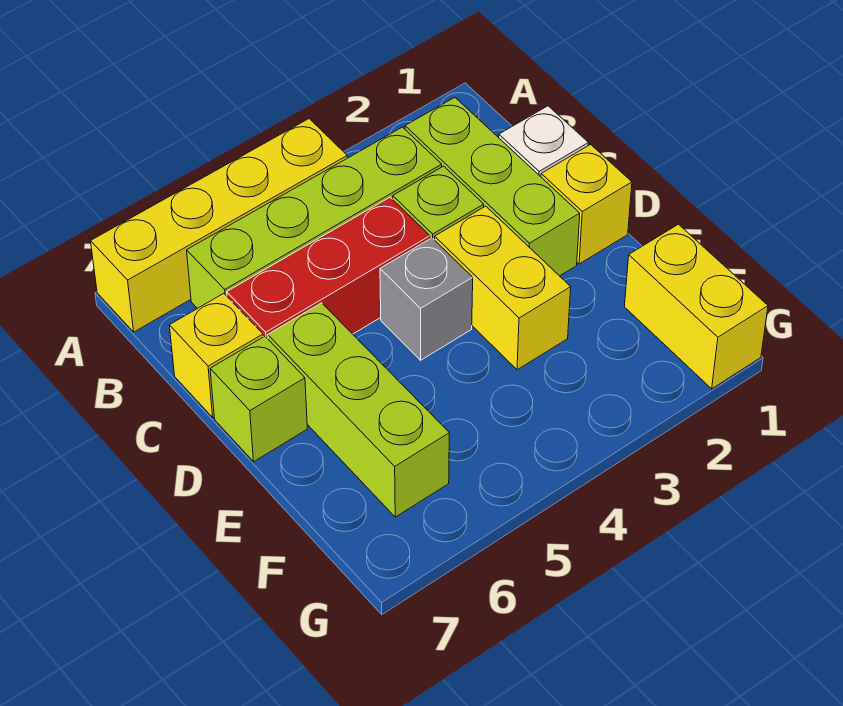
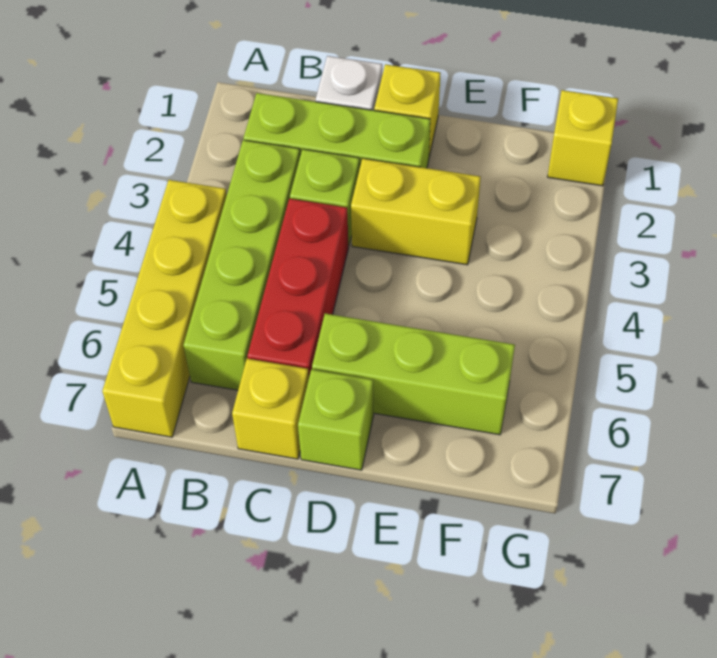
grey 1x1 brick [380,238,473,360] -> none
yellow 1x2 brick [624,224,768,389] -> yellow 1x1 brick [548,90,618,186]

